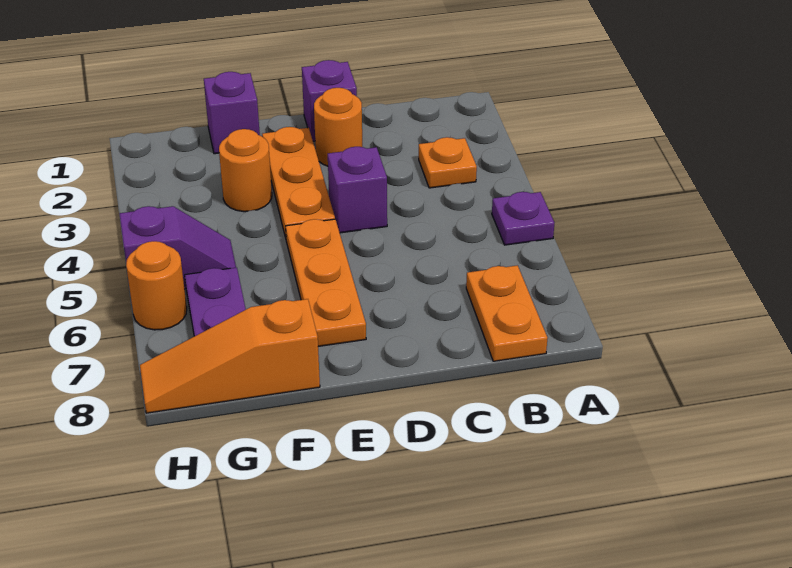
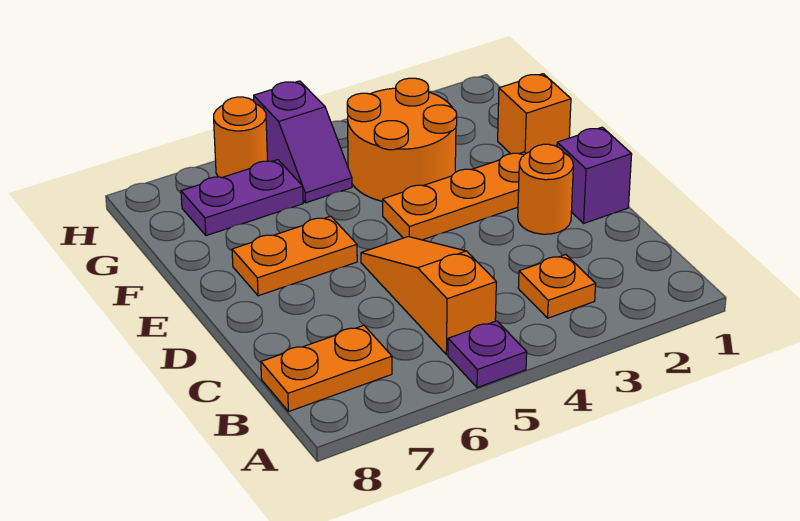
purple 1x1 brick [328,147,387,233] -> none
orange 1x3 plate [286,219,366,346] -> orange 1x2 plate [232,216,357,296]
purple 1x1 brick [204,72,260,154] -> orange 1x1 brick [498,74,571,154]
orange 1x1 round brick [219,129,272,212] -> orange 2x2 round brick [347,78,457,201]
orange 1x3 slope [140,299,320,413] -> orange 1x3 slope moved to [361,237,496,355]

